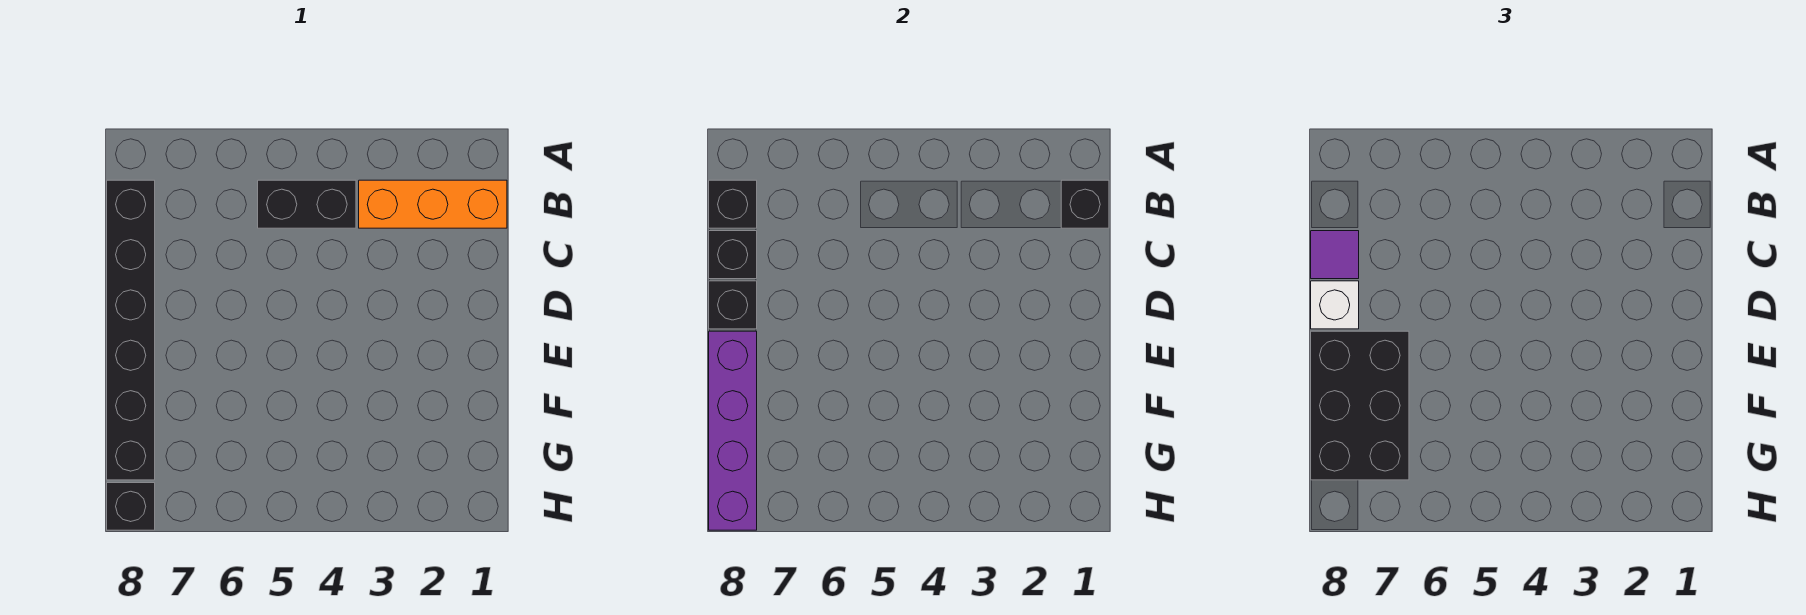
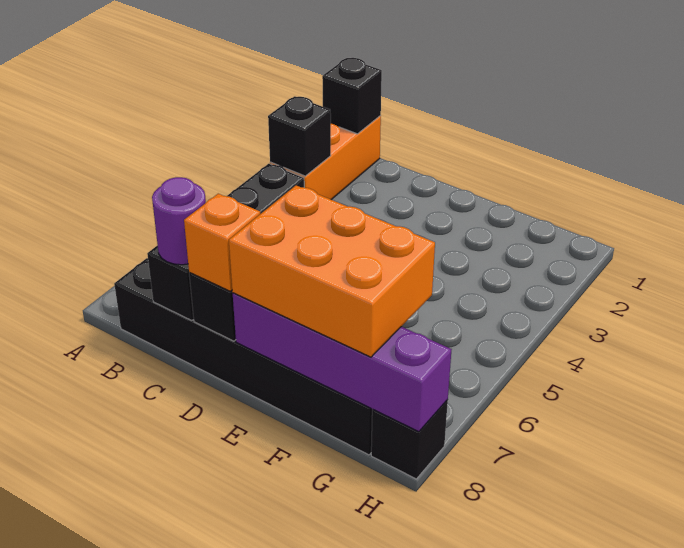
black 1x1 brick [709,180,757,228] -> black 1x1 brick moved to [268,96,331,176]
purple 1x1 tile [1311,231,1359,279] -> purple 1x1 round brick [152,177,206,265]
white 1x1 brick [1311,281,1359,329] -> orange 1x1 brick [184,194,260,291]
black 2x3 brick [1311,331,1409,480] -> orange 2x3 brick [229,185,435,357]

